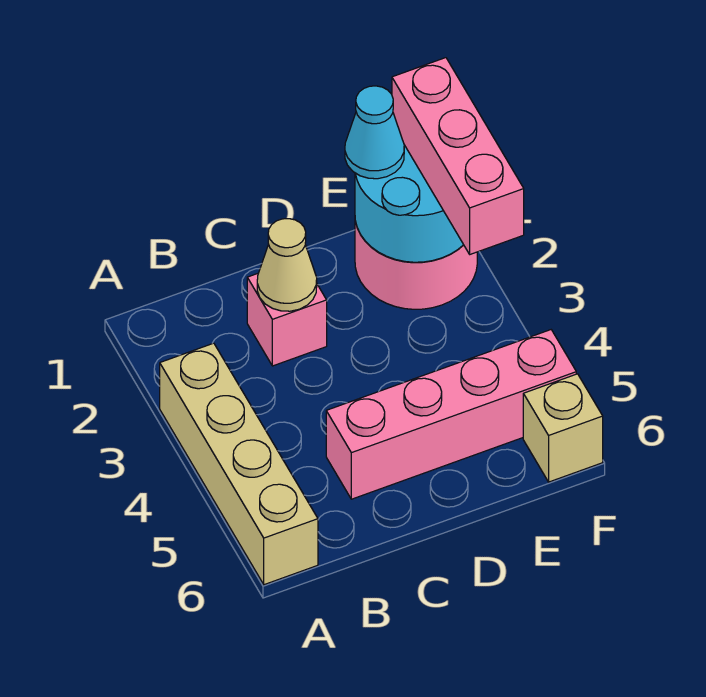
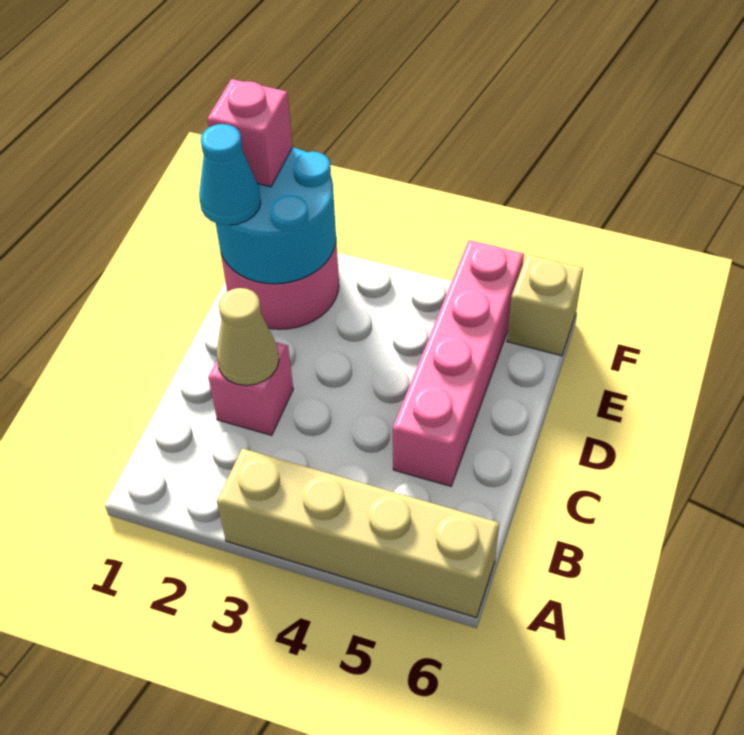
pink 1x3 brick [392,58,524,254] -> pink 1x1 brick [207,79,293,187]

